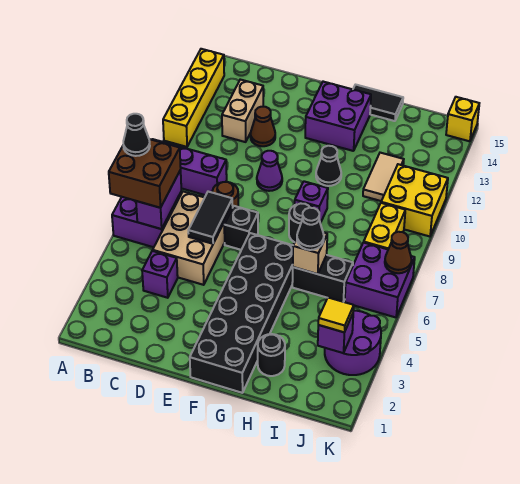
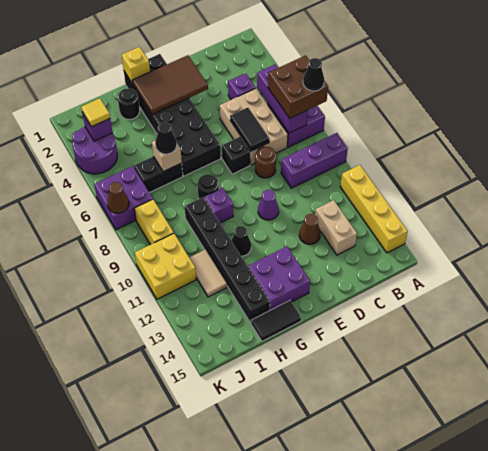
purple 1x2 brick [136,170,181,229] -> purple 1x3 brick [257,65,308,133]
none -> brown 2x3 tile [133,55,208,115]
none -> black 1x6 brick [185,197,270,323]
yellow 1x1 brick [446,97,479,141] -> yellow 1x1 brick moved to [122,47,150,84]

